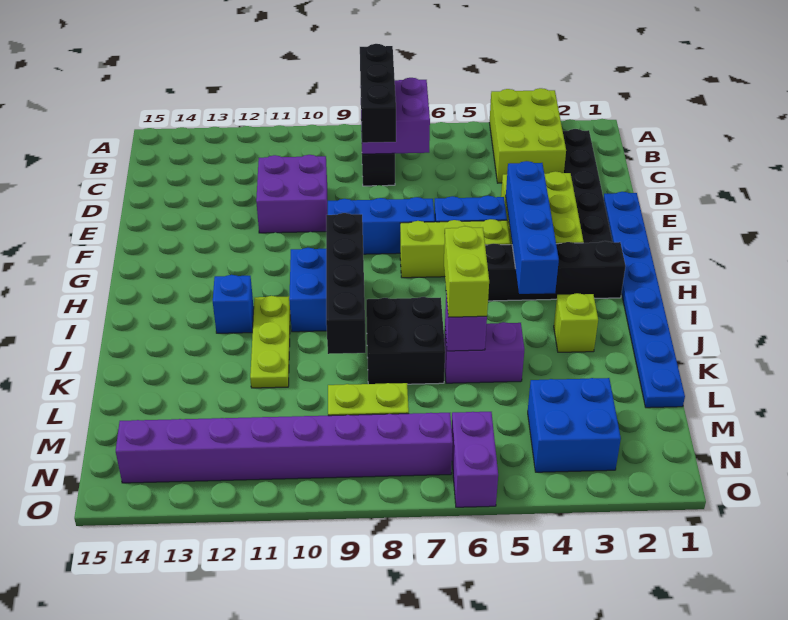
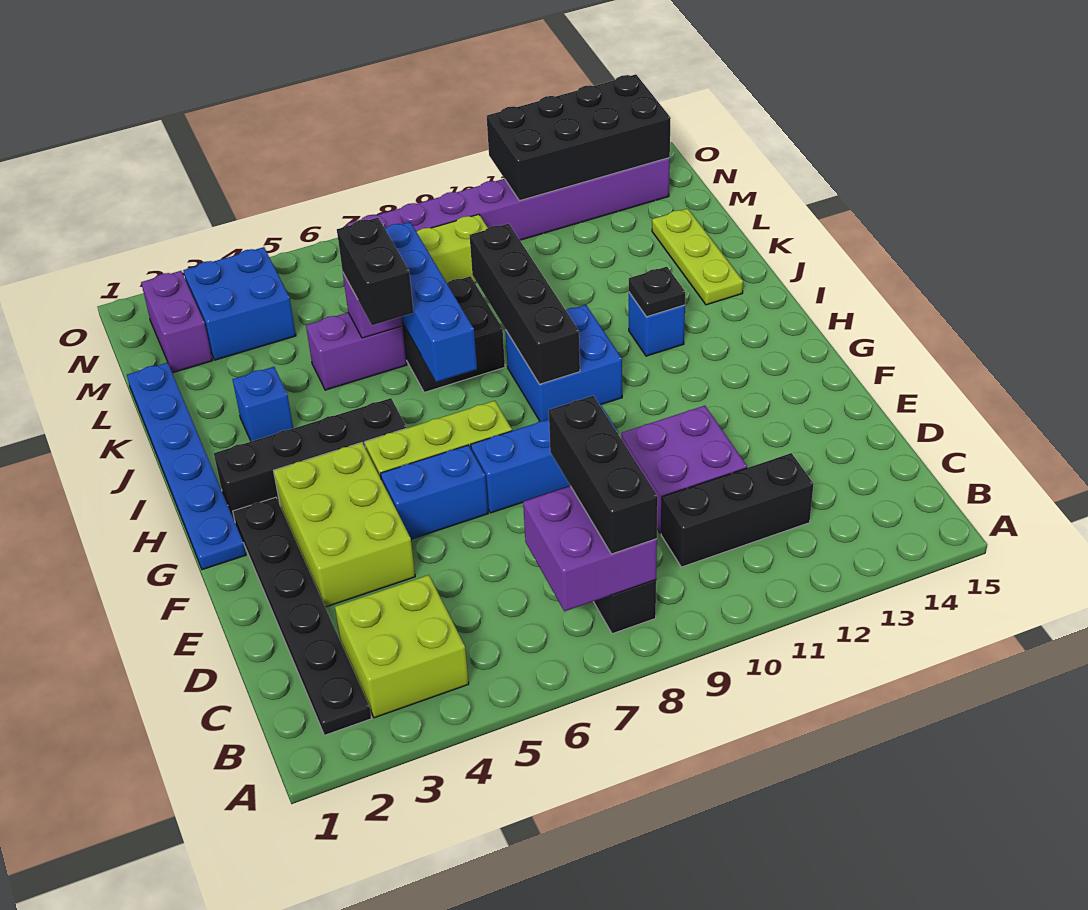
lime 2x3 brick [489,88,566,183] -> lime 2x2 brick [335,575,469,718]
none -> black 1x3 brick [661,453,813,567]
blue 1x8 plate [604,192,685,408] -> blue 1x6 plate [127,363,246,570]
blue 1x4 brick [506,161,559,294] -> blue 1x4 brick moved to [385,222,477,382]
lime 1x3 plate [250,296,290,388] -> lime 1x3 plate moved to [652,209,743,305]
none -> black 1x1 plate [629,267,685,317]
lime 1x1 brick [554,293,598,352] -> blue 1x1 brick [232,367,293,441]
lime 1x2 brick [444,226,489,317] -> black 1x2 brick [337,218,414,325]
purple 1x2 brick [451,412,498,507] -> purple 1x2 brick moved to [141,271,212,373]
none -> black 2x4 brick [487,74,671,201]

